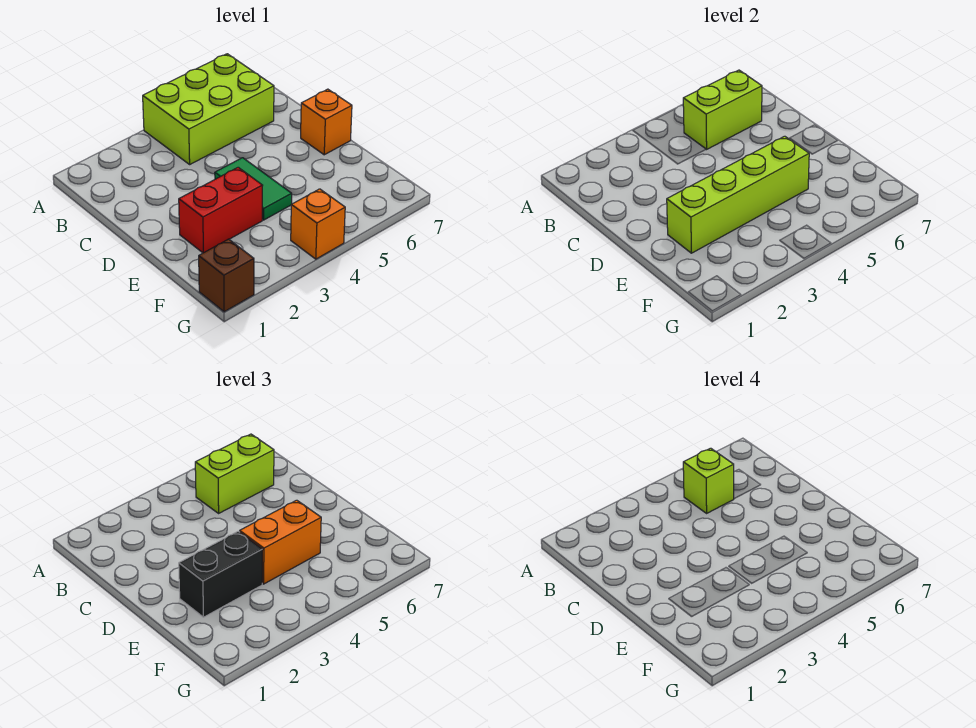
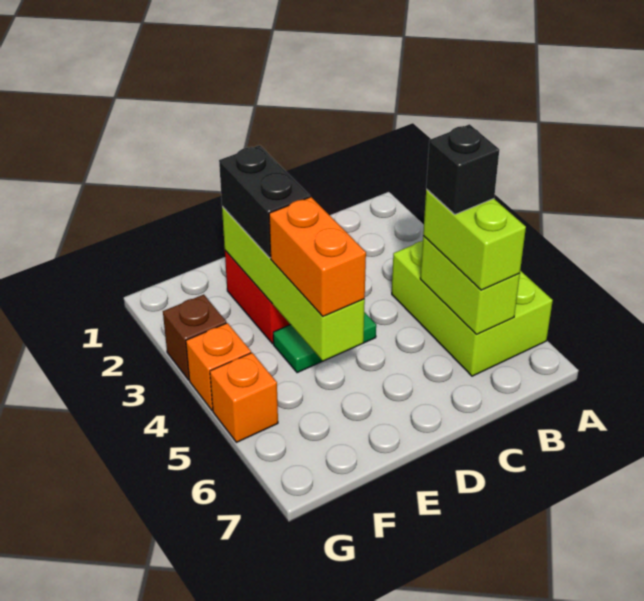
lime 1x1 brick [683,448,734,513] -> black 1x1 brick [426,124,499,215]
orange 1x1 brick [301,89,352,155] -> orange 1x1 brick moved to [210,353,278,442]
brown 1x1 brick [199,239,254,312] -> brown 1x1 brick moved to [163,295,226,380]

